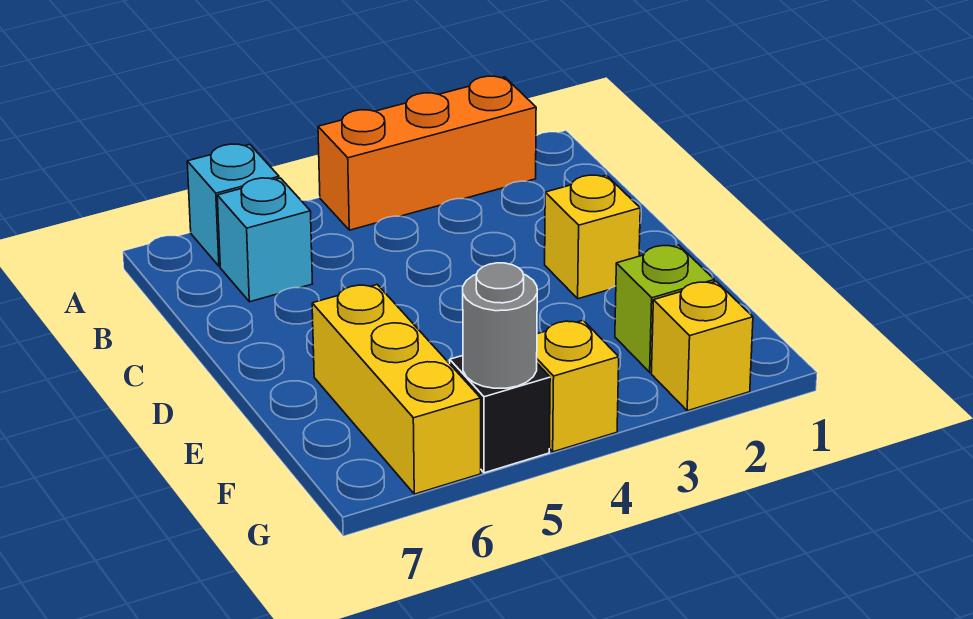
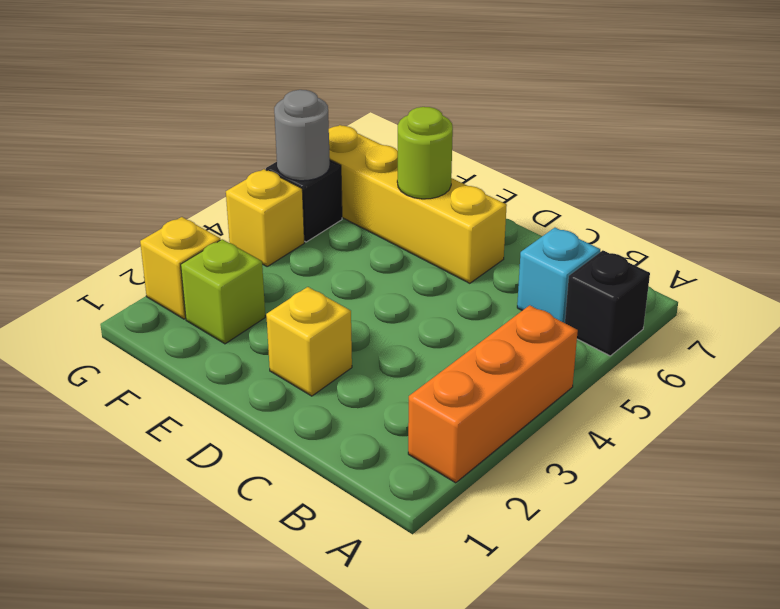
cyan 1x1 brick [187,144,279,266] -> black 1x1 brick [565,250,650,356]
yellow 1x3 brick [312,285,481,494] -> yellow 1x4 brick [329,125,507,283]
none -> lime 1x1 round brick [397,107,453,199]

